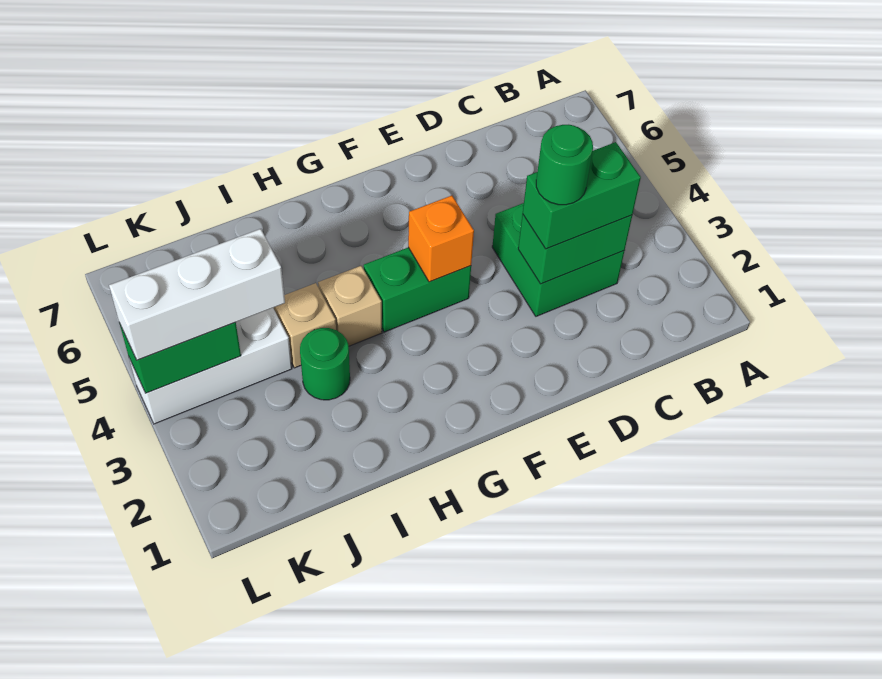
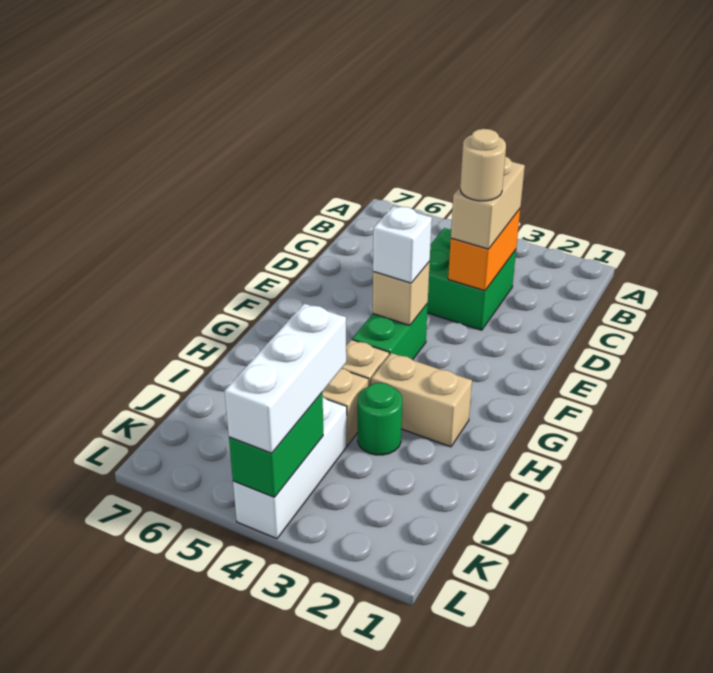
green 1x2 brick [518,214,632,284] -> orange 1x2 brick [448,209,520,291]
green 1x2 brick [523,142,641,249] -> tan 1x2 brick [451,156,525,249]
green 1x1 round brick [536,125,593,205] -> tan 1x1 round brick [460,129,506,201]
orange 1x1 brick [408,196,474,282] -> tan 1x1 brick [373,262,430,325]
none -> white 1x1 brick [373,206,432,283]
none -> tan 1x2 brick [371,353,472,447]

